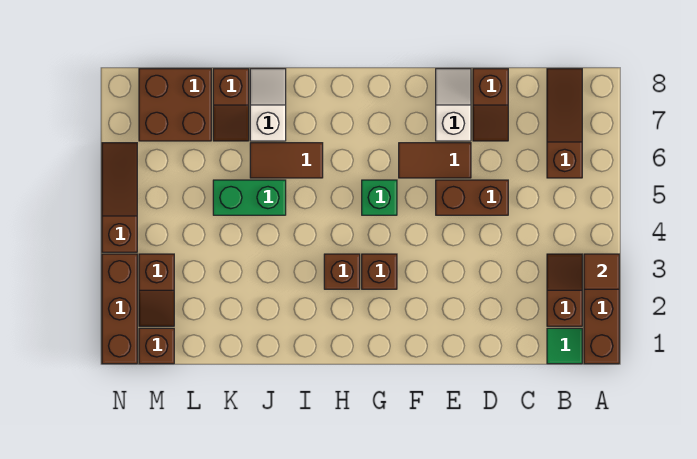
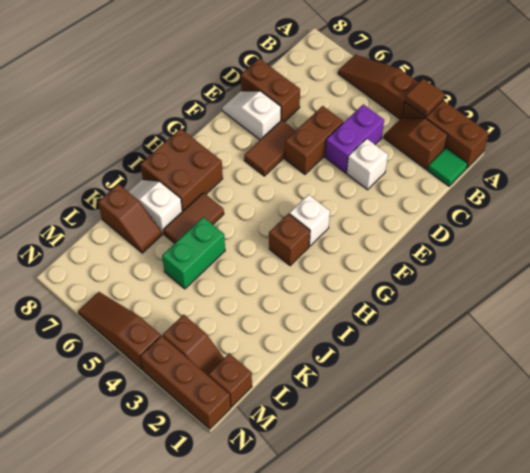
brown 1x3 slope [547,69,582,178] -> brown 1x3 slope moved to [338,55,419,119]
none -> purple 1x2 brick [325,104,384,173]
none -> white 1x1 brick [347,139,388,190]
brown 1x2 slope [473,69,508,141] -> brown 1x2 brick [241,59,300,122]
brown 1x1 brick [362,254,397,289] -> white 1x1 brick [289,195,330,246]
green 1x1 brick [362,180,397,215] -> none
brown 2x2 brick [139,69,211,141] -> brown 2x2 brick moved to [140,129,223,212]

